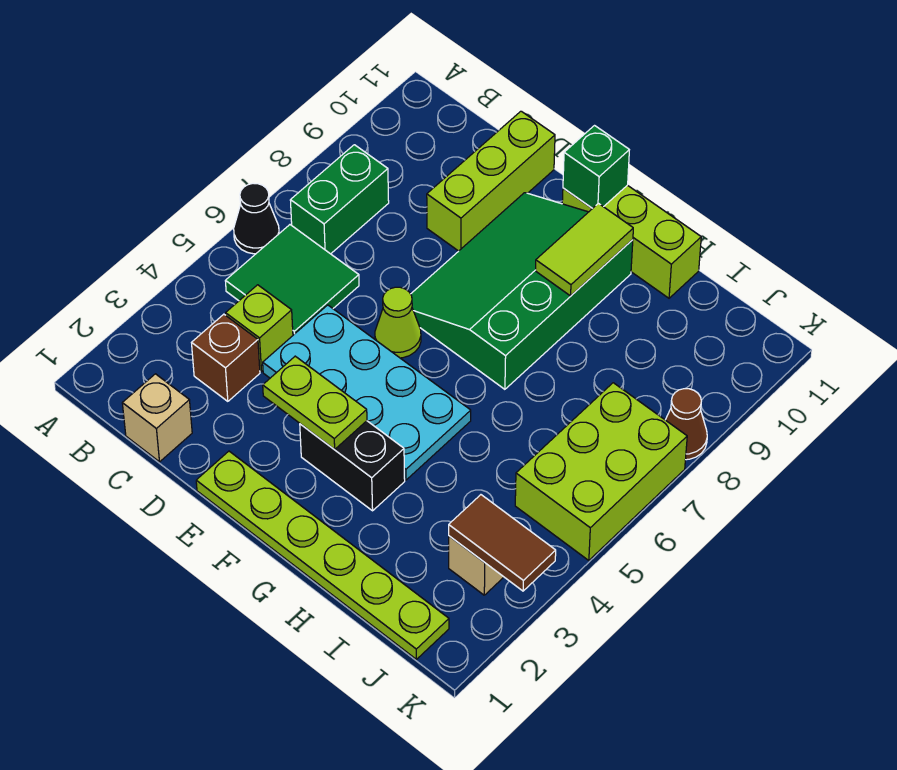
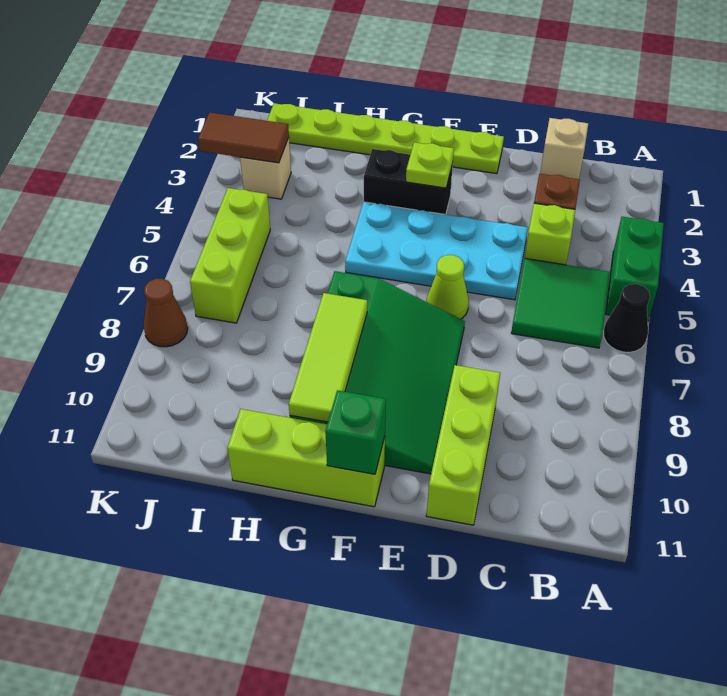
green 1x2 brick [290,145,389,254] -> green 1x2 brick moved to [606,217,664,320]
lime 1x2 plate [263,356,367,450] -> lime 1x1 plate [406,142,454,188]
lime 1x2 tile [536,203,633,296] -> lime 1x3 tile [289,293,367,422]
lime 2x3 brick [515,383,687,561] -> lime 1x3 brick [190,188,270,323]

